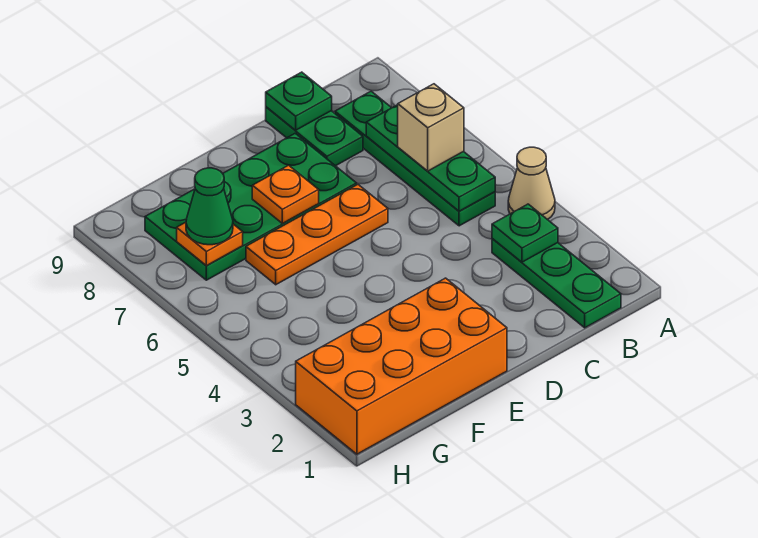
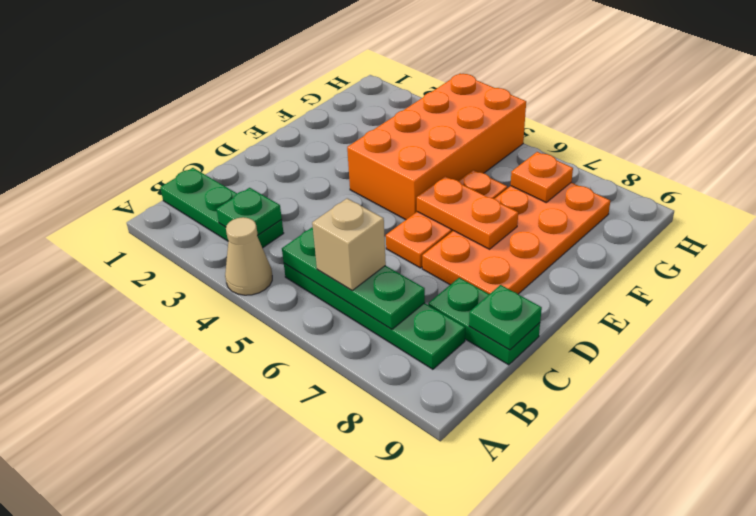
green 2x4 plate [145,133,357,280] -> orange 2x4 plate [422,183,610,294]
orange 2x4 brick [296,278,507,454] -> orange 2x4 brick moved to [347,74,526,220]
orange 1x1 plate [252,165,319,223] -> orange 1x2 plate [417,176,518,249]
green 1x1 cone [186,168,233,245] -> none

